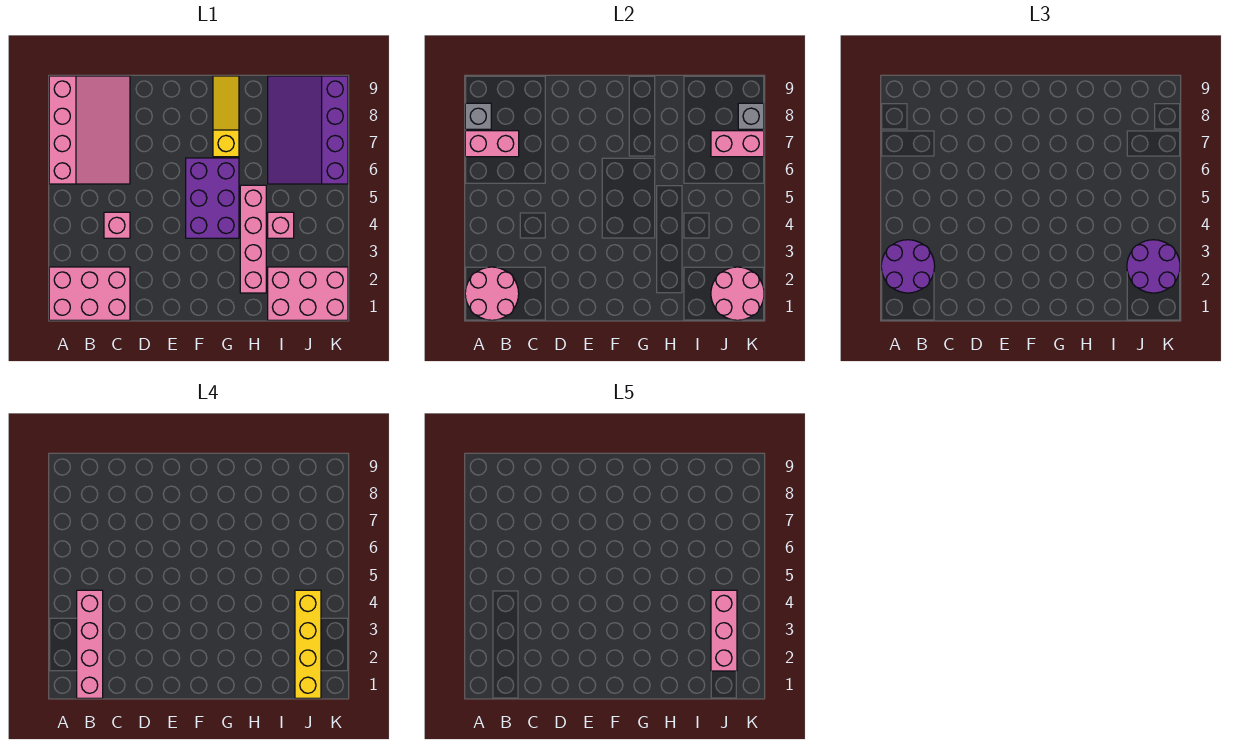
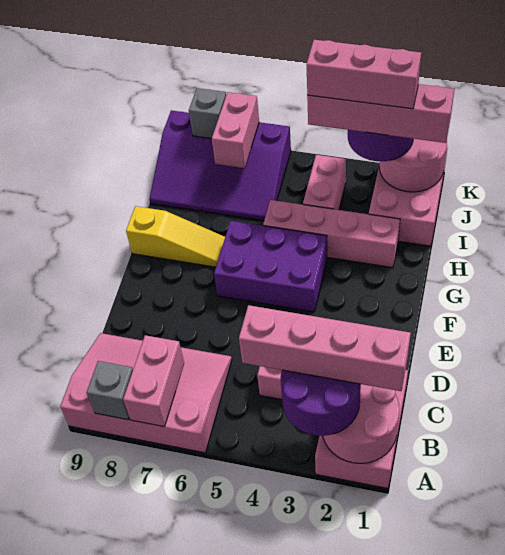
yellow 1x3 slope [213,76,239,157] -> yellow 1x3 slope turned to [126,206,225,267]
pink 1x1 brick [268,212,294,238] -> pink 1x2 brick [303,155,346,210]
yellow 1x4 brick [295,590,321,698] -> pink 1x4 brick [307,84,454,143]

